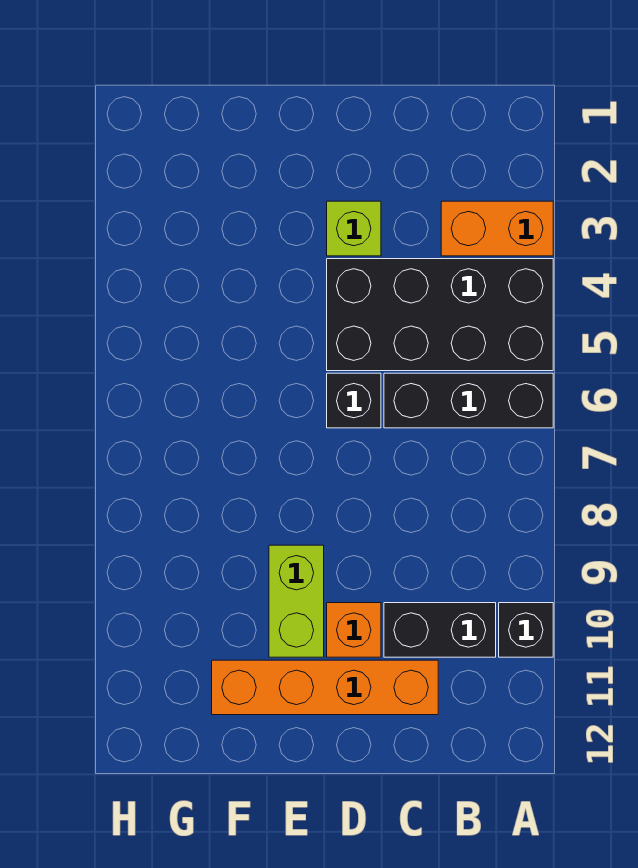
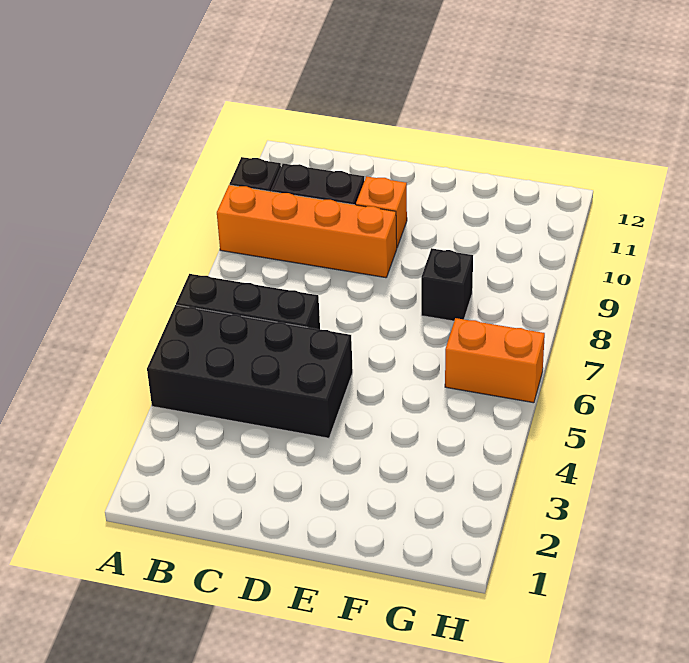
orange 1x2 brick [441,201,553,256] -> orange 1x2 brick moved to [445,318,545,403]
orange 1x4 brick [212,660,438,715] -> orange 1x4 brick moved to [217,185,397,278]
lime 1x1 brick [327,201,381,256] -> none
black 1x1 brick [327,373,381,428] -> black 1x1 brick moved to [421,248,473,321]
lime 1x2 brick [269,545,324,657] -> none

